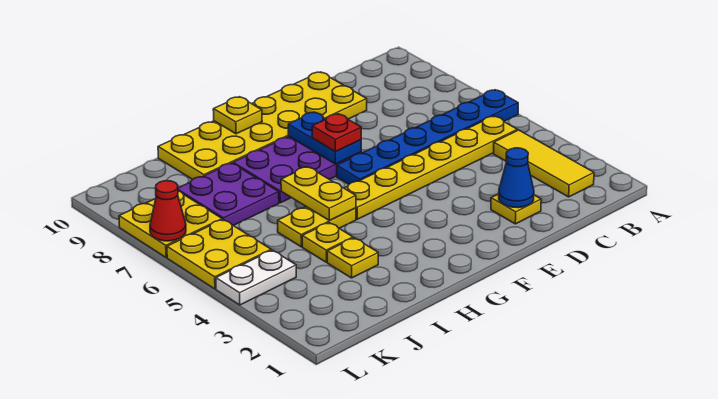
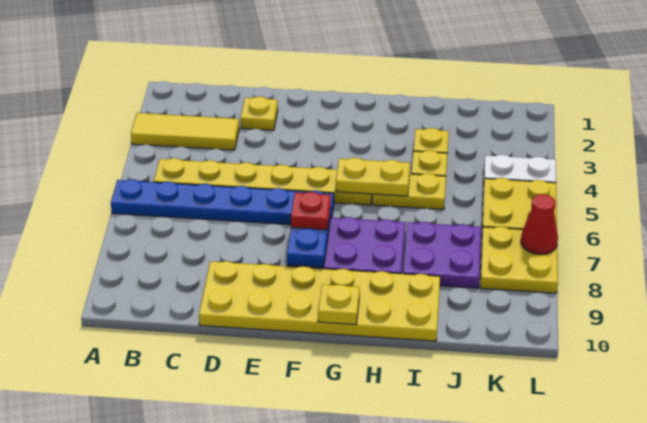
yellow 1x3 tile [493,130,594,197] -> yellow 1x3 tile turned to [131,113,239,150]
blue 1x1 cone [499,148,534,208] -> none
yellow 1x2 plate [281,167,356,221] -> yellow 1x2 plate turned to [336,158,410,196]

